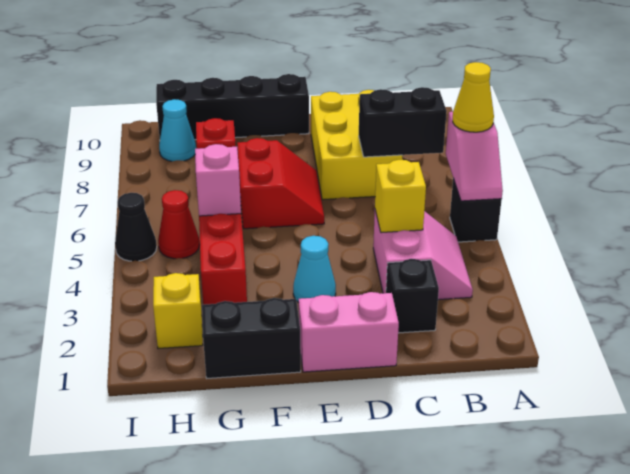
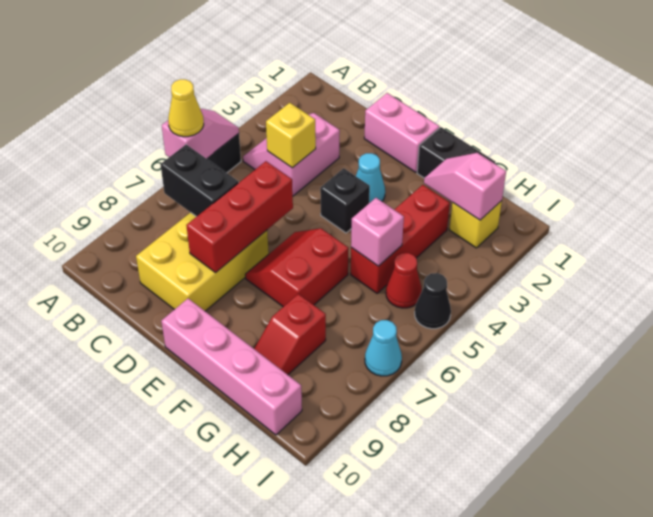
black 1x1 brick [386,259,439,333] -> black 1x1 brick moved to [320,168,370,233]
none -> red 1x3 brick [186,161,293,273]
black 1x4 brick [156,74,309,140] -> pink 1x4 brick [161,299,302,435]
none -> pink 1x2 slope [424,153,506,220]
cyan 1x1 cone [159,99,196,161] -> cyan 1x1 cone moved to [365,320,402,376]

